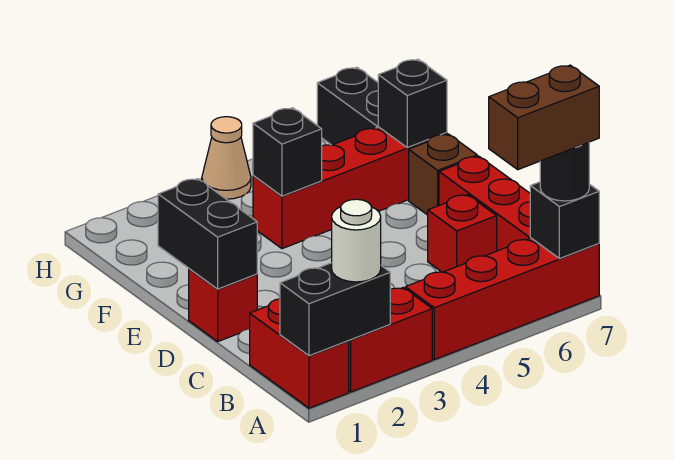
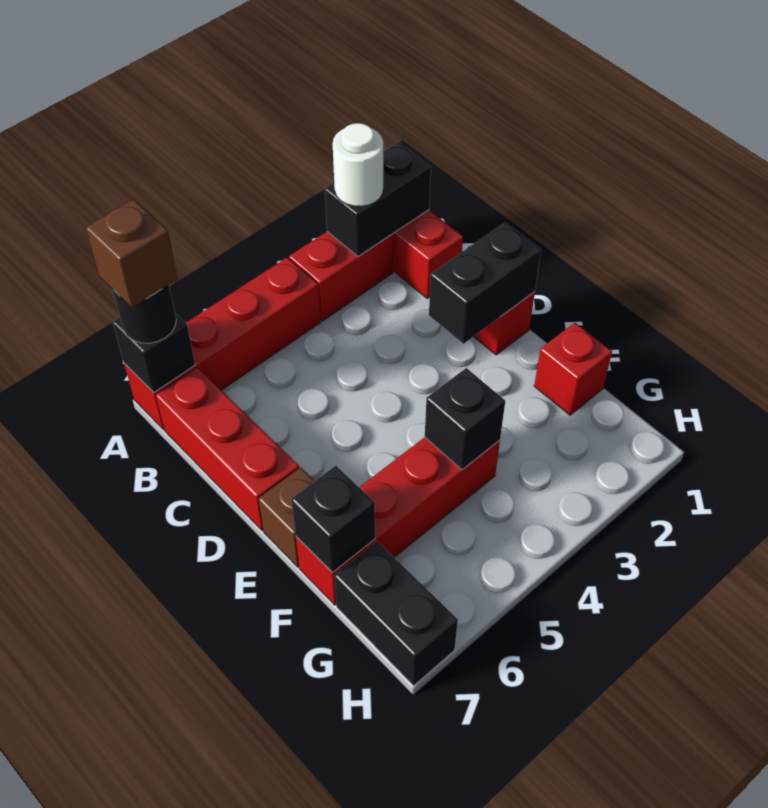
brown 1x2 brick [489,65,599,170] -> brown 1x1 brick [86,199,178,307]
red 1x1 brick [428,195,497,272] -> red 1x1 brick moved to [534,323,612,415]
black 1x2 brick [158,179,257,289] -> black 1x2 brick turned to [429,222,541,344]
tan 1x1 cone [202,117,251,199] -> none

